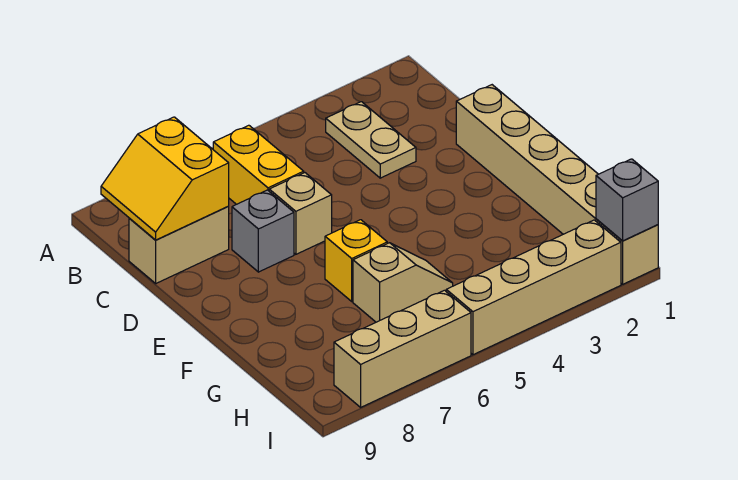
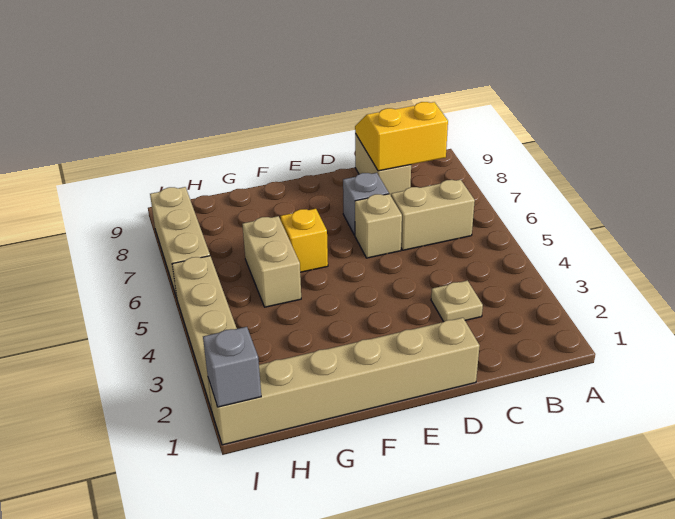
tan 1x2 plate [326,102,416,178] -> tan 1x1 plate [431,281,483,322]
yellow 1x2 brick [213,125,304,204] -> tan 1x2 brick [391,180,475,250]
tan 1x2 slope [353,243,453,322] -> tan 1x2 brick [242,216,301,307]

